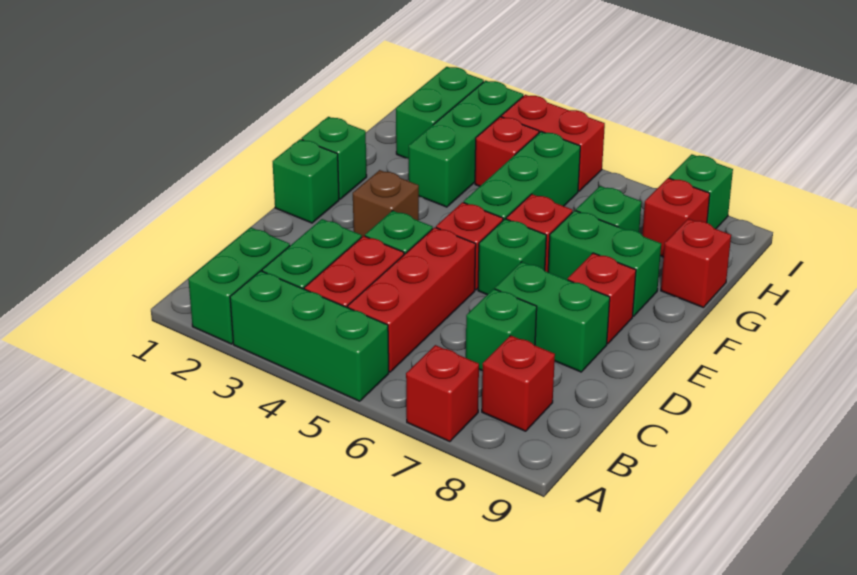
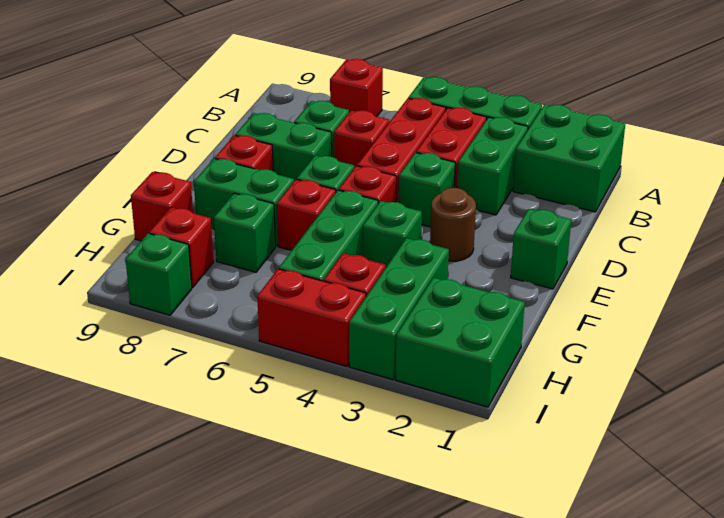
green 1x2 brick [188,227,290,344] -> green 2x2 brick [513,105,625,212]
red 1x1 brick [482,335,555,431] -> red 1x1 brick moved to [334,110,389,168]
brown 1x1 brick [353,170,419,237] -> brown 1x1 round brick [430,188,476,261]
green 1x1 brick [302,117,367,199] -> green 1x1 brick moved to [363,201,422,268]
green 1x2 brick [396,67,484,159] -> green 2x2 brick [396,278,525,407]

